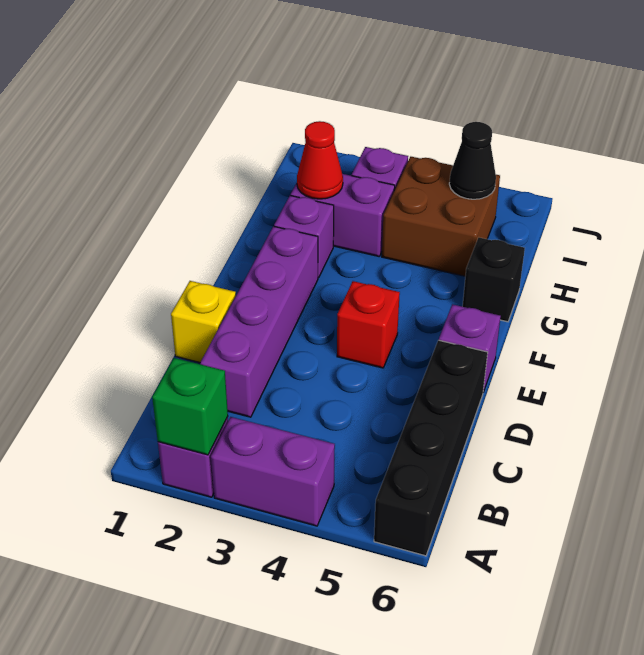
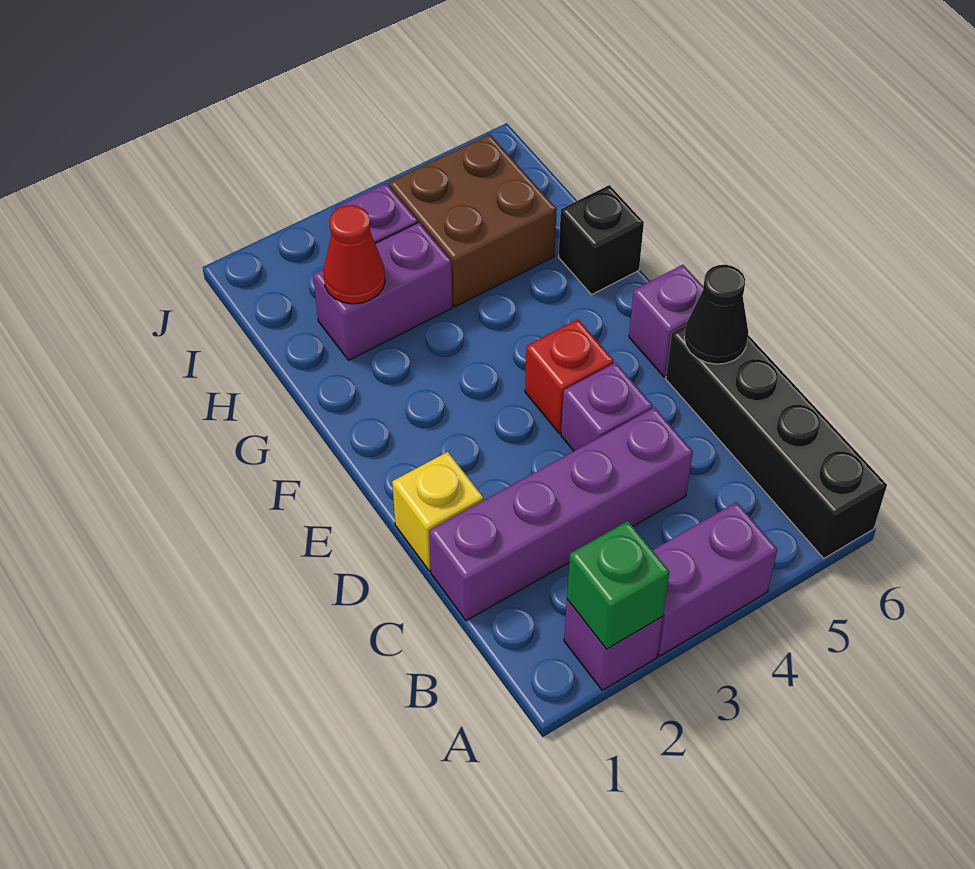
purple 1x4 brick [200,226,318,417] -> purple 1x4 brick turned to [429,408,693,621]
purple 1x1 brick [274,195,334,277] -> purple 1x1 brick moved to [561,363,653,451]
black 1x1 cone [449,122,496,199] -> black 1x1 cone moved to [684,265,748,364]

